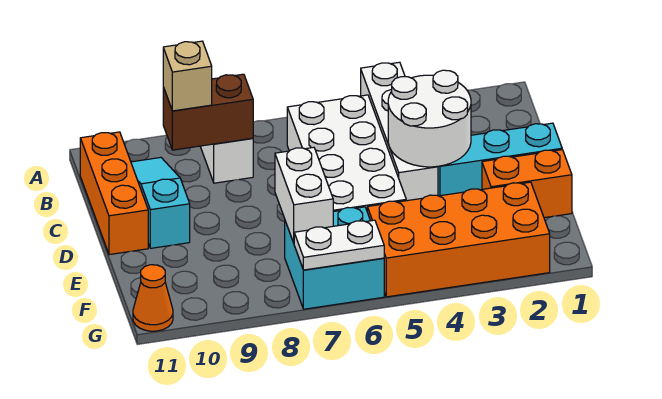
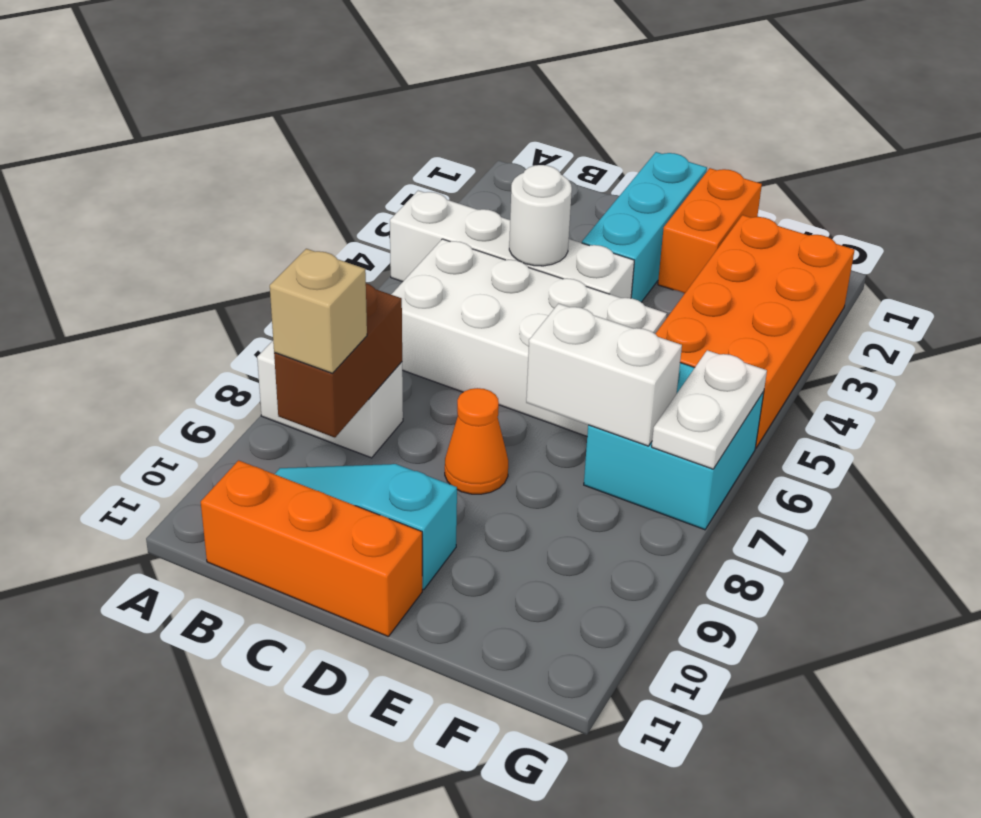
white 2x2 round brick [388,70,471,167] -> white 1x1 round brick [509,165,572,266]
orange 1x1 cone [133,265,173,331] -> orange 1x1 cone moved to [445,388,508,494]

